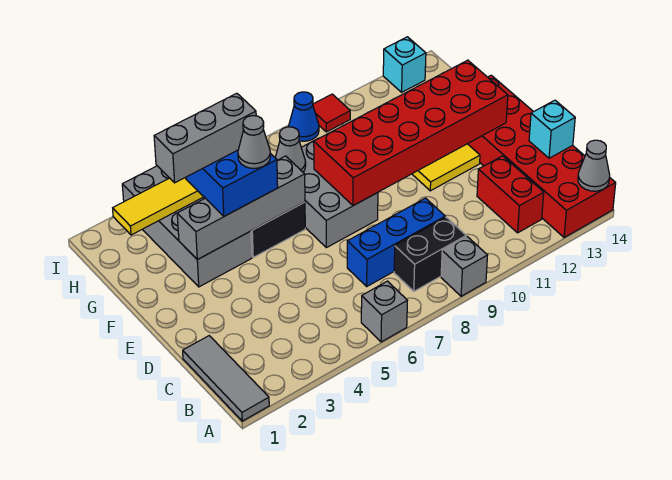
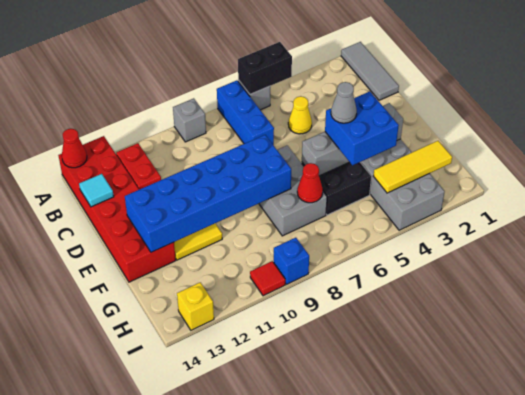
grey 1x1 cone [578,140,610,191] -> red 1x1 cone [62,129,87,168]
black 1x2 brick [394,217,466,291] -> black 1x2 brick moved to [238,42,292,94]
none -> yellow 1x1 cone [288,96,312,134]
blue 1x3 brick [347,198,445,286] -> blue 1x3 brick turned to [217,80,274,145]
cyan 1x1 brick [529,100,575,158] -> cyan 1x1 tile [79,174,114,207]
red 2x6 brick [314,60,508,206] -> blue 2x6 brick [125,135,291,252]
grey 1x3 brick [154,93,256,183] -> none
grey 1x1 cone [275,127,306,172] -> red 1x1 cone [297,163,323,203]
blue 1x1 cone [289,92,319,141] -> blue 1x1 brick [274,238,309,285]
cyan 1x1 brick [383,37,426,92] -> yellow 1x1 brick [177,282,214,330]

